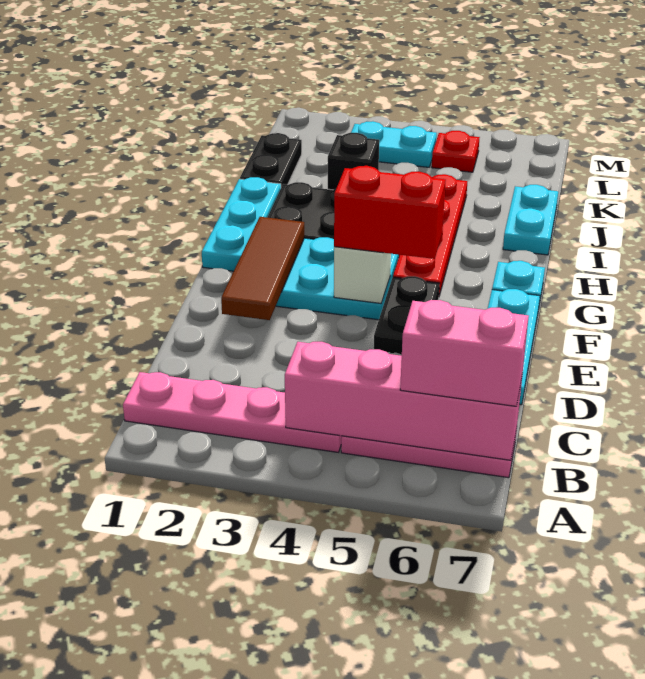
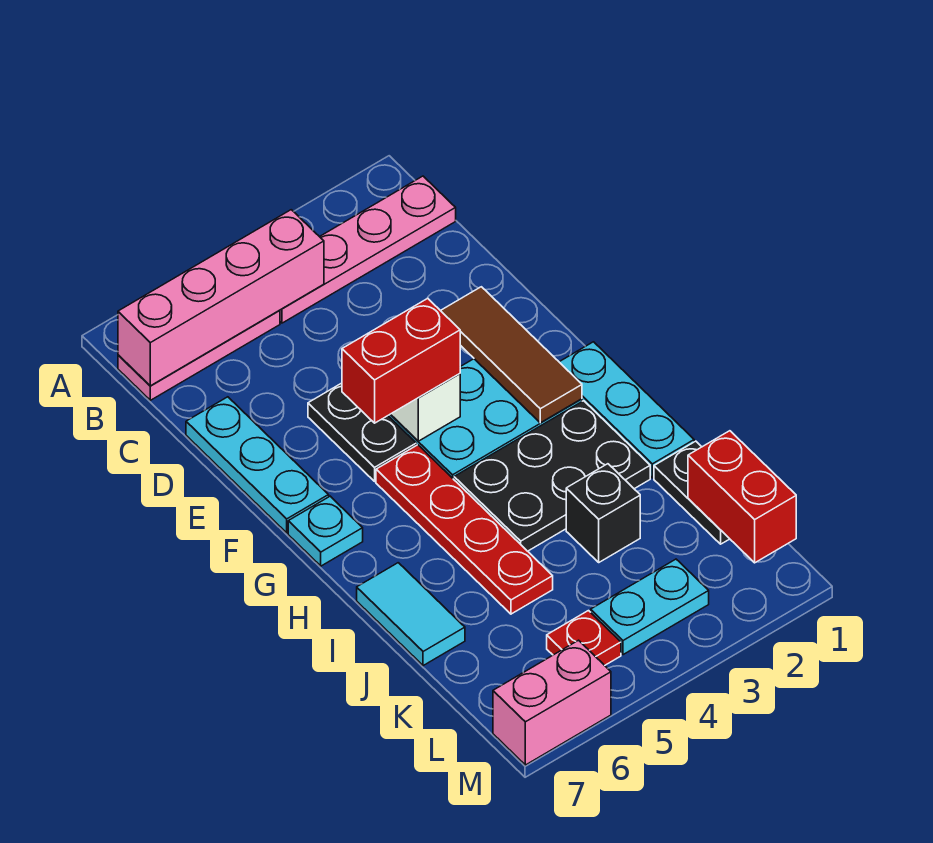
pink 1x2 brick [400,300,529,406] -> pink 1x2 brick moved to [493,640,611,765]
cyan 1x2 plate [503,185,558,255] -> cyan 1x2 tile [357,563,465,666]
none -> red 1x2 brick [688,431,796,563]

